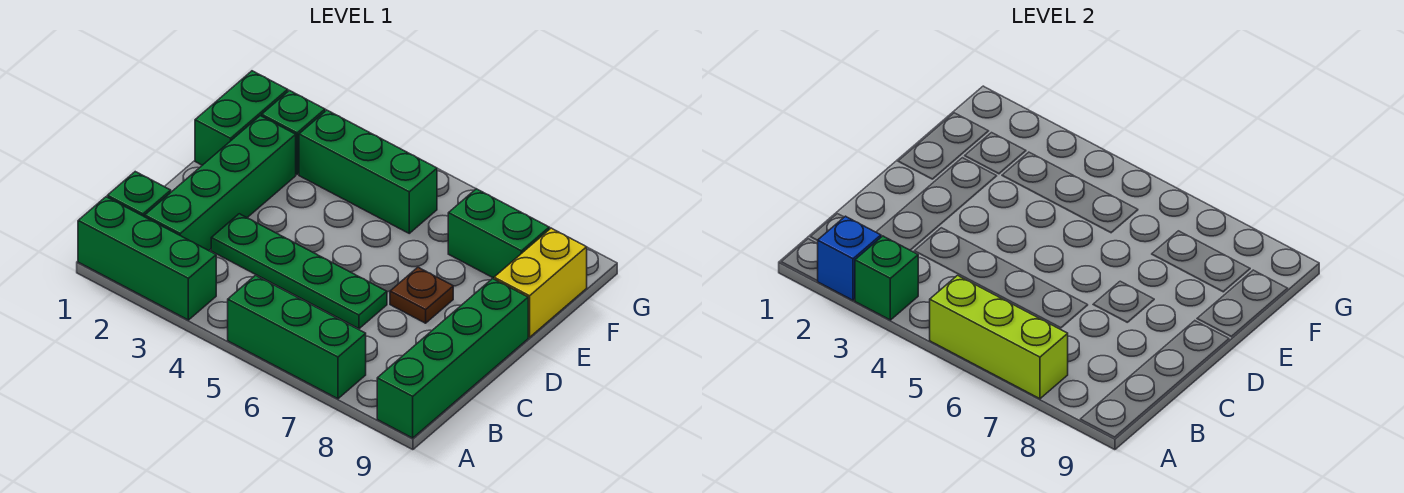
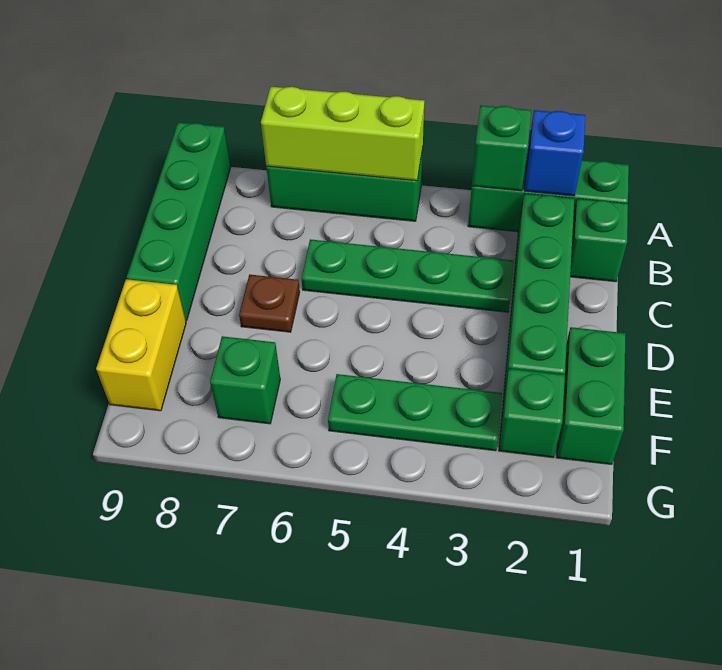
green 1x3 brick [299,110,437,233] -> green 1x3 plate [328,374,502,451]
green 1x2 brick [448,189,549,278] -> green 1x1 brick [210,336,280,424]

